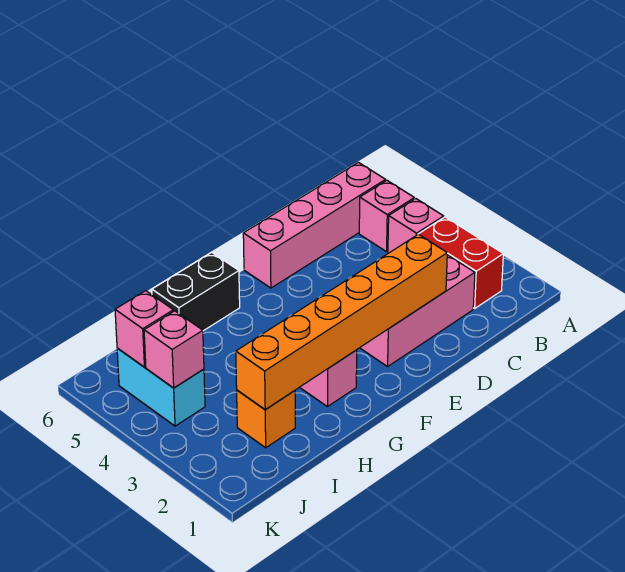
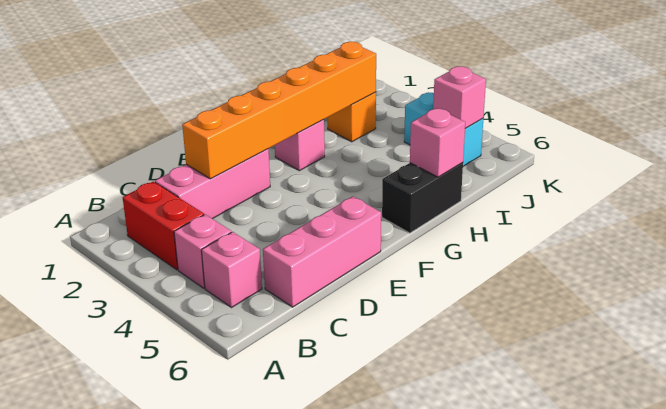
pink 1x4 brick [243,162,386,288] -> pink 1x3 brick [263,196,381,307]
pink 1x1 brick [144,311,204,388] -> pink 1x1 brick moved to [410,108,465,177]

